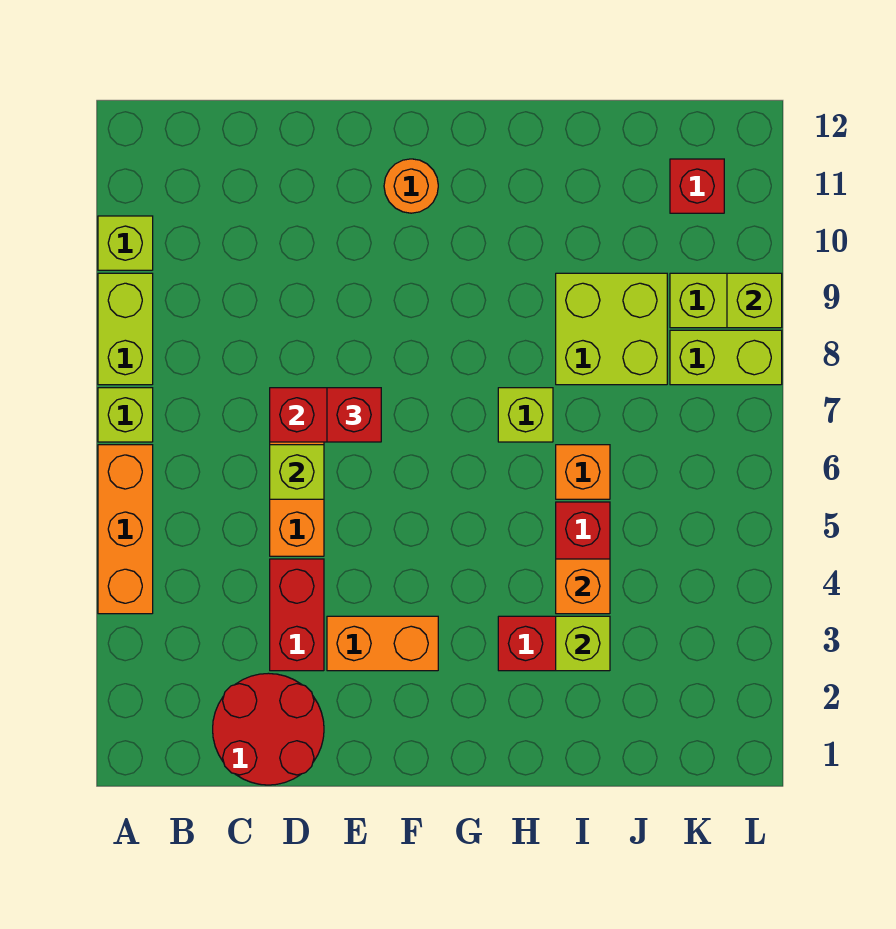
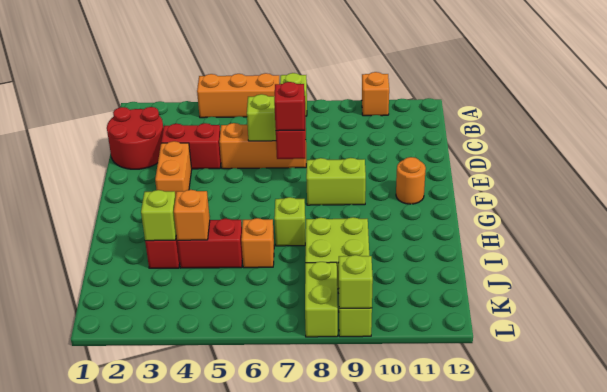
lime 1x2 brick [98,273,153,385] -> lime 1x2 brick moved to [306,158,366,205]
lime 1x1 brick [98,216,153,270] -> orange 1x1 brick [362,72,389,116]
red 1x1 brick [670,159,724,213] -> none

